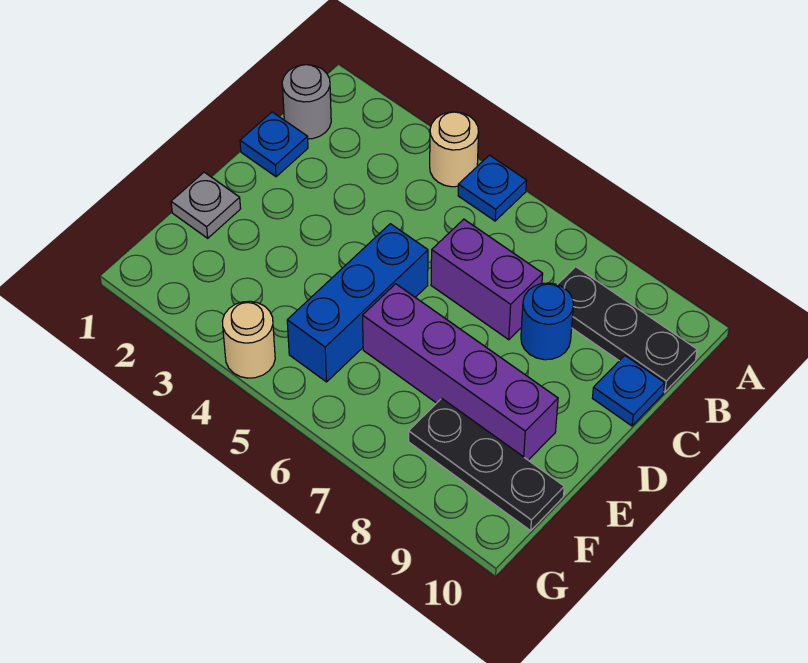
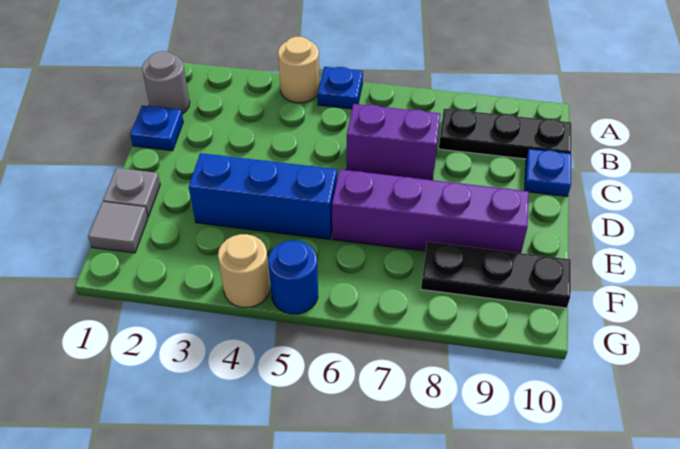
blue 1x1 round brick [521,283,573,360] -> blue 1x1 round brick moved to [268,241,318,314]
blue 1x3 brick [287,224,428,382] -> blue 1x3 brick turned to [189,153,337,239]
none -> grey 1x1 tile [88,202,148,253]

